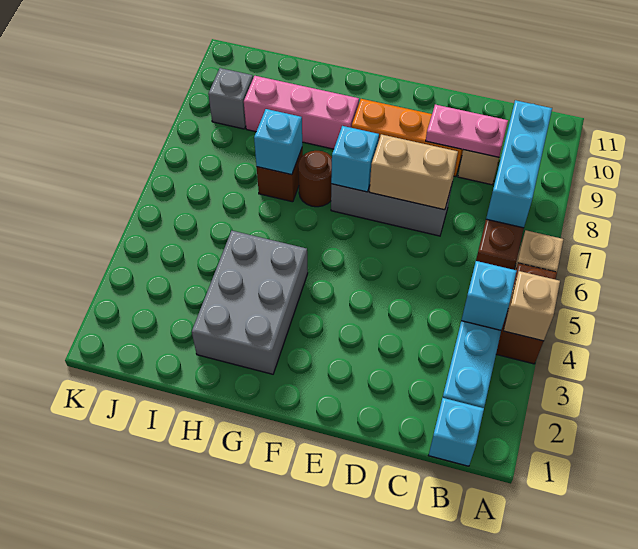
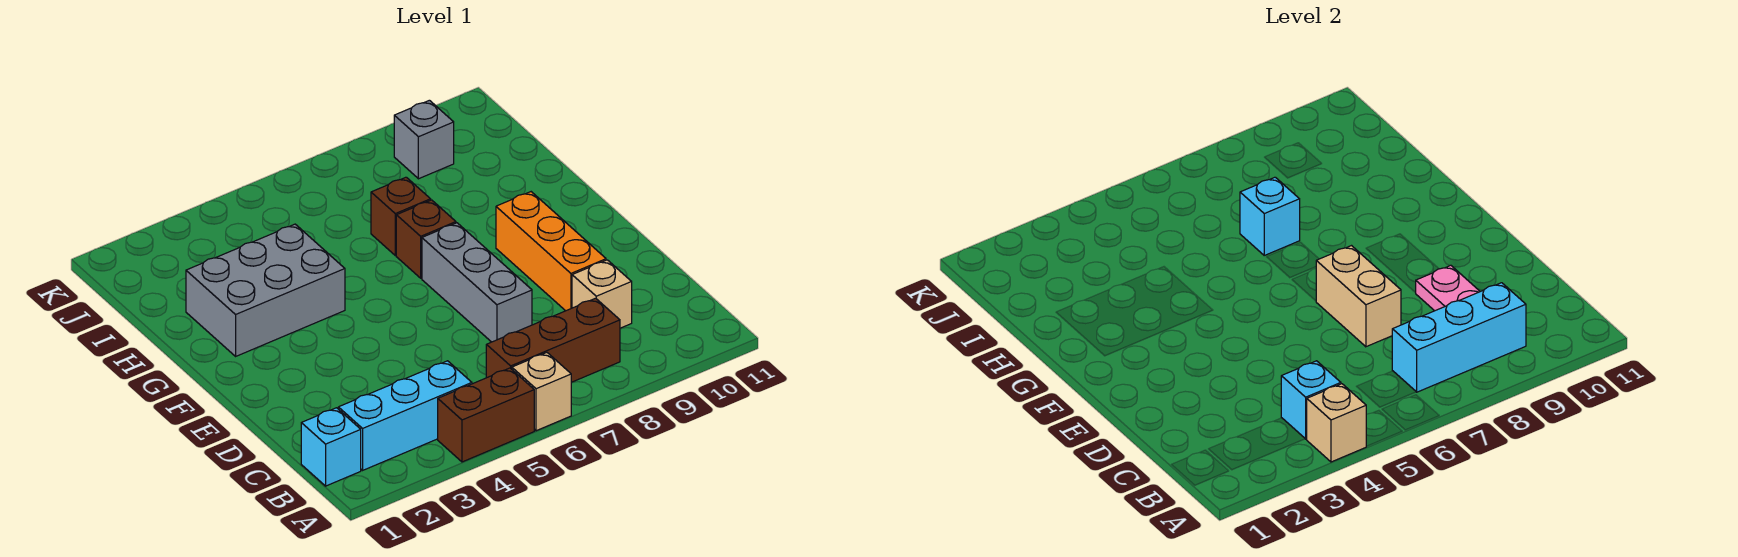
cyan 1x1 brick [331,126,379,192] -> none
brown 1x1 round brick [298,151,332,207] -> brown 1x1 brick [396,200,456,278]
pink 1x3 brick [244,76,359,149] -> none

